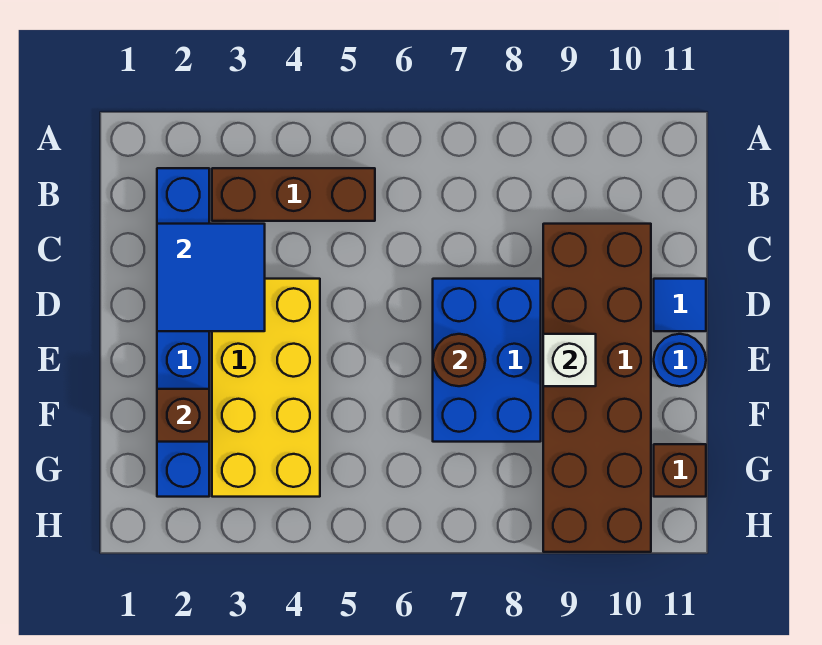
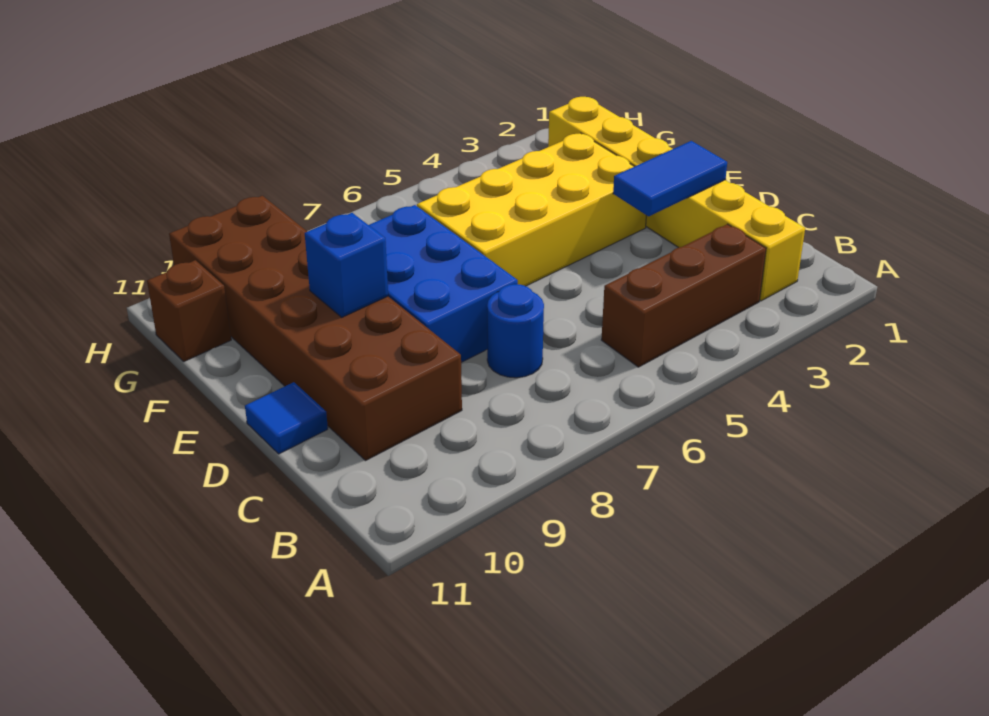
blue 1x6 brick [157,168,209,497] -> yellow 1x6 brick [548,97,805,301]
blue 2x2 tile [157,224,265,331] -> blue 1x2 tile [613,141,727,216]
yellow 2x4 brick [212,279,320,497] -> yellow 2x4 brick turned to [417,133,646,286]
brown 1x1 round brick [433,334,485,386] -> none
white 1x1 brick [543,334,596,386] -> blue 1x1 brick [305,213,388,317]
blue 1x1 round brick [654,334,706,386] -> blue 1x1 round brick moved to [487,284,544,378]
brown 1x1 brick [157,389,209,442] -> none

